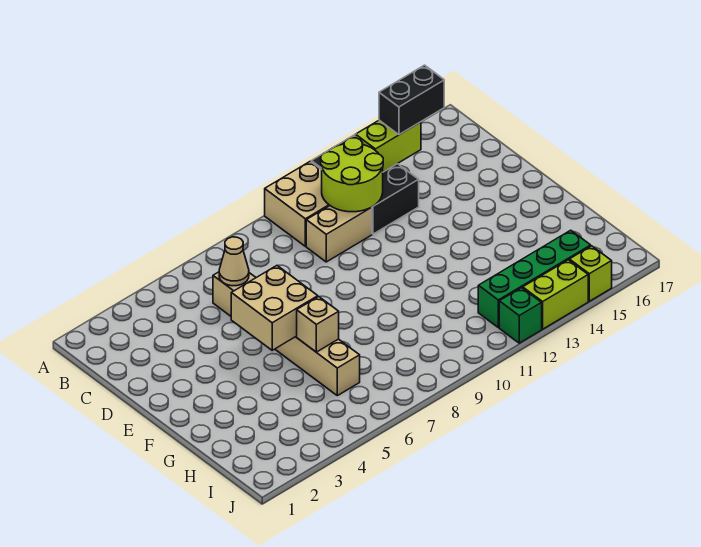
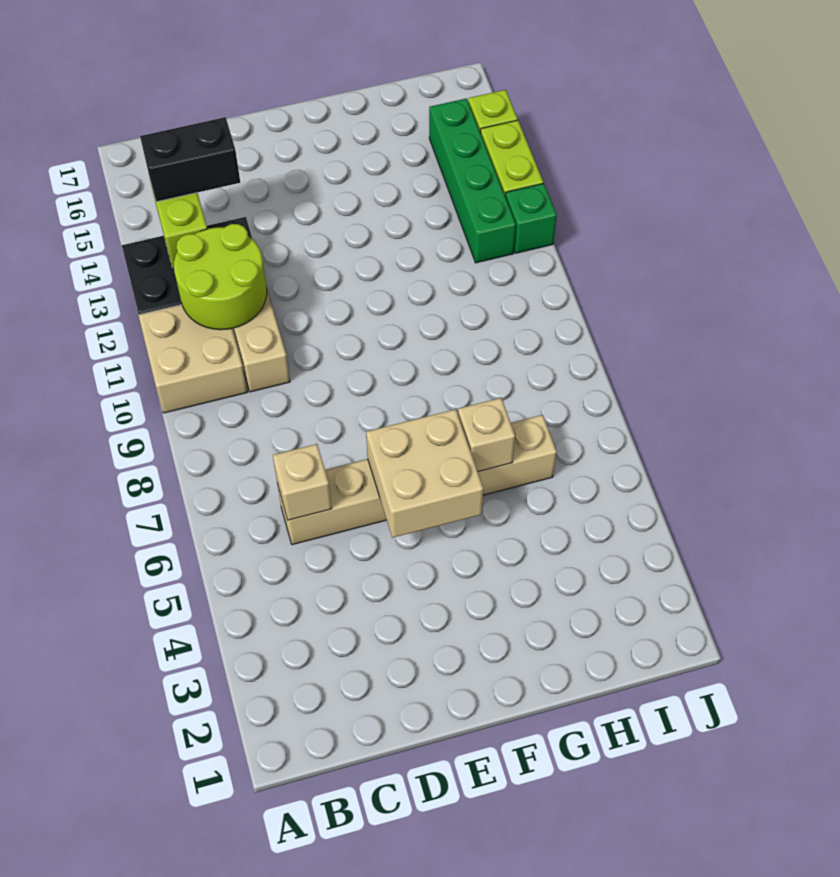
black 1x2 brick [379,65,444,135] -> black 1x2 brick turned to [140,117,240,202]
tan 1x1 cone [219,237,249,286] -> tan 1x1 brick [273,444,332,520]

